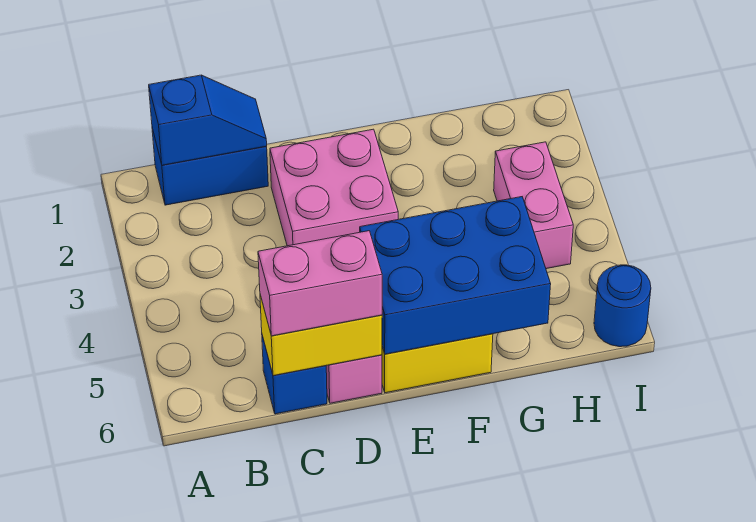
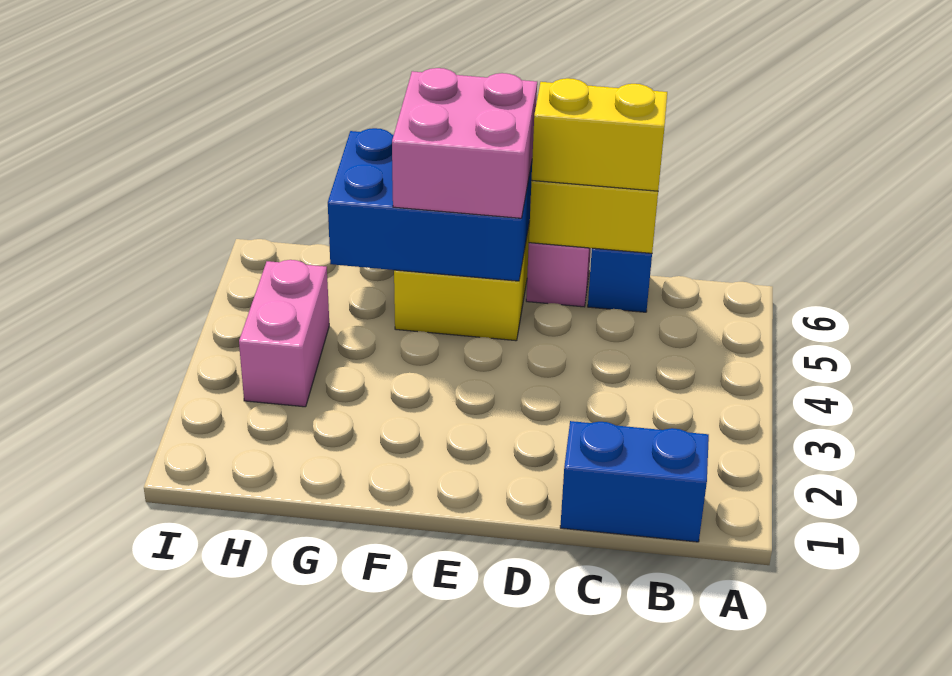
blue 1x2 slope [149,75,267,165] -> none
pink 1x2 brick [258,231,382,336] -> yellow 1x2 brick [532,78,667,191]
pink 2x2 brick [270,129,398,246] -> pink 2x2 brick moved to [392,68,537,218]
blue 1x1 round brick [594,265,651,347] -> none

